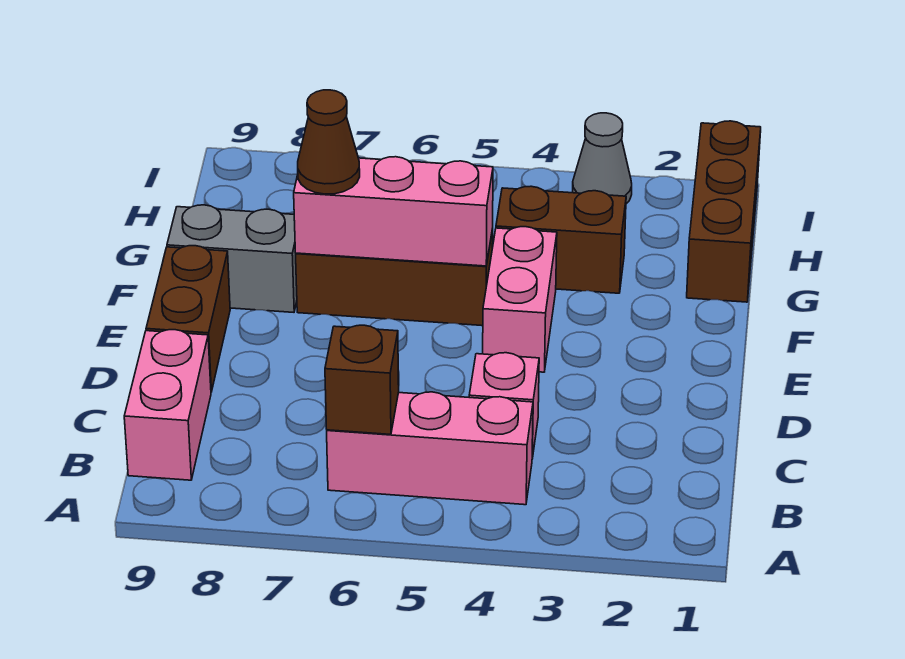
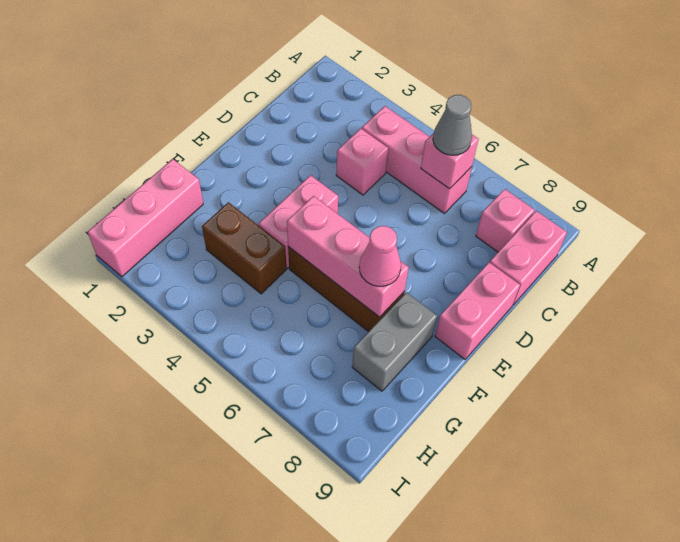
brown 1x1 brick [325,325,399,435] -> pink 1x1 brick [421,133,479,189]
none -> pink 1x1 brick [476,189,534,252]
brown 1x2 brick [146,246,230,392] -> pink 1x2 brick [435,262,520,359]
brown 1x1 cone [298,90,360,194] -> pink 1x1 cone [359,226,401,286]
grey 1x2 brick [167,205,297,312] -> grey 1x2 brick turned to [352,292,437,391]
brown 1x3 brick [687,121,761,302] -> pink 1x3 brick [88,159,203,277]
grey 1x1 cone [573,113,632,204] -> grey 1x1 cone moved to [433,95,472,155]

